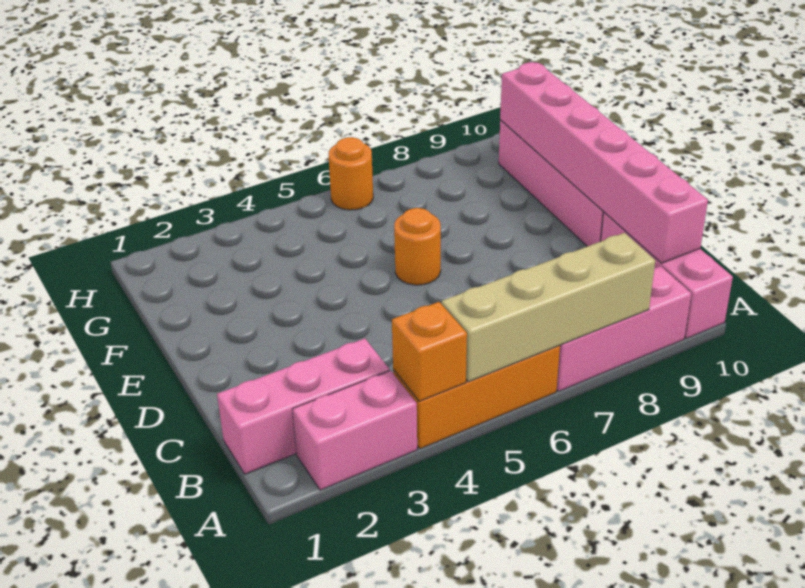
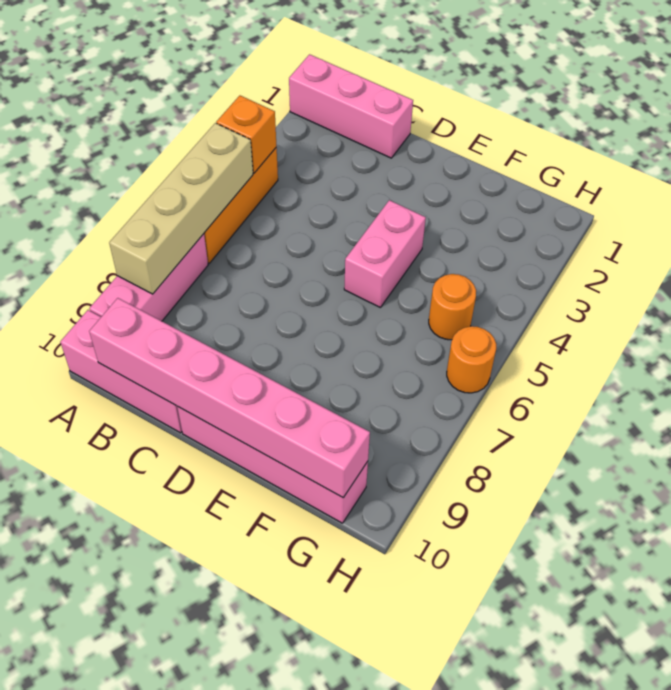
pink 1x2 brick [292,371,417,490] -> pink 1x2 brick moved to [344,200,426,307]
pink 1x3 brick [217,338,390,474] -> pink 1x3 brick turned to [289,54,413,158]
orange 1x1 round brick [394,208,441,285] -> orange 1x1 round brick moved to [429,274,476,340]

